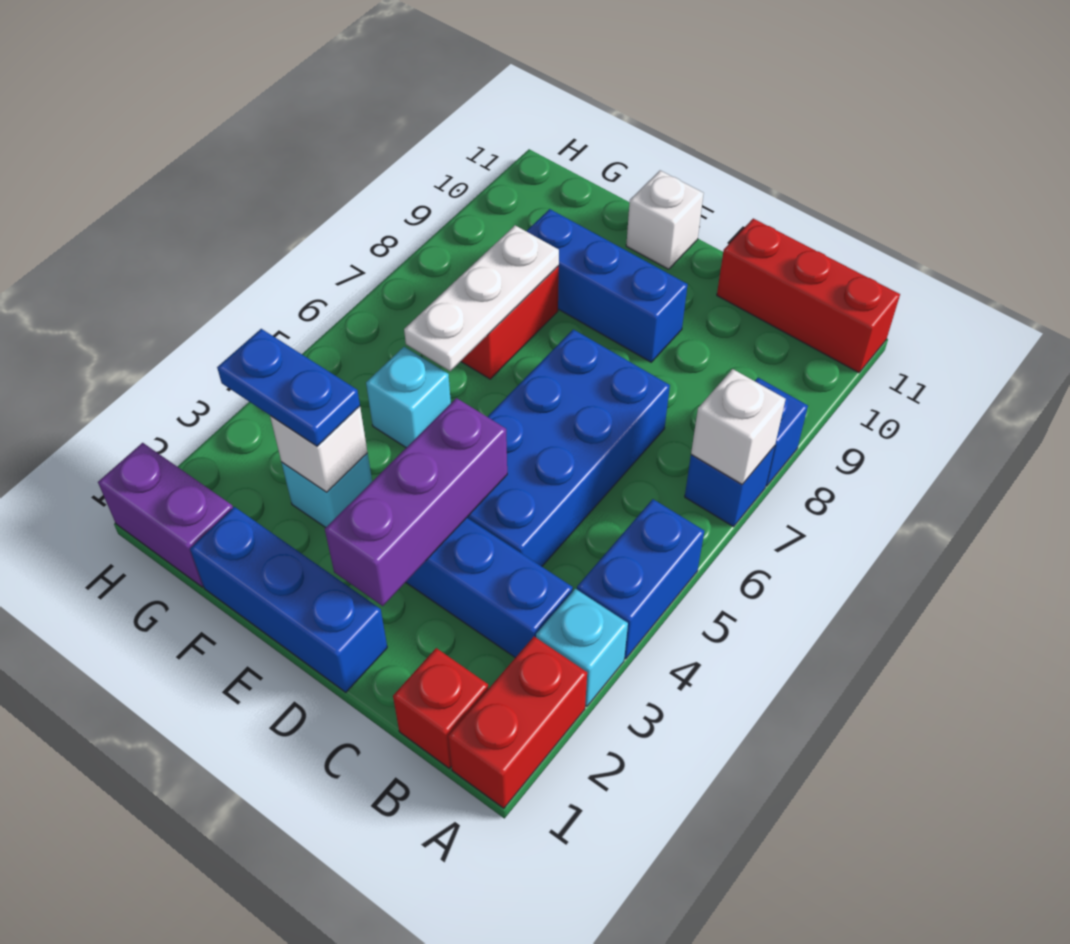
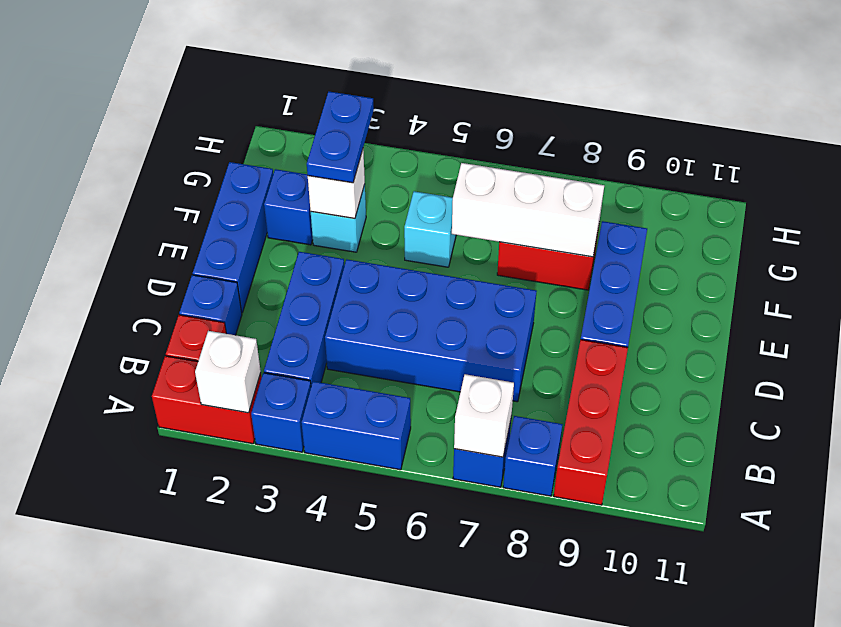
cyan 1x1 brick [536,589,628,707] -> blue 1x1 brick [251,373,311,452]
red 1x3 brick [717,219,900,373] -> red 1x3 brick moved to [554,340,628,505]
none -> blue 1x1 brick [179,275,242,335]
purple 1x3 brick [325,398,507,606] -> none
white 1x1 brick [626,171,704,269] -> white 1x1 brick moved to [195,331,261,413]
none -> blue 1x1 brick [264,169,313,245]
white 1x3 plate [404,225,559,371] -> white 1x3 brick [452,163,604,257]
purple 1x2 brick [98,443,233,587] -> none

